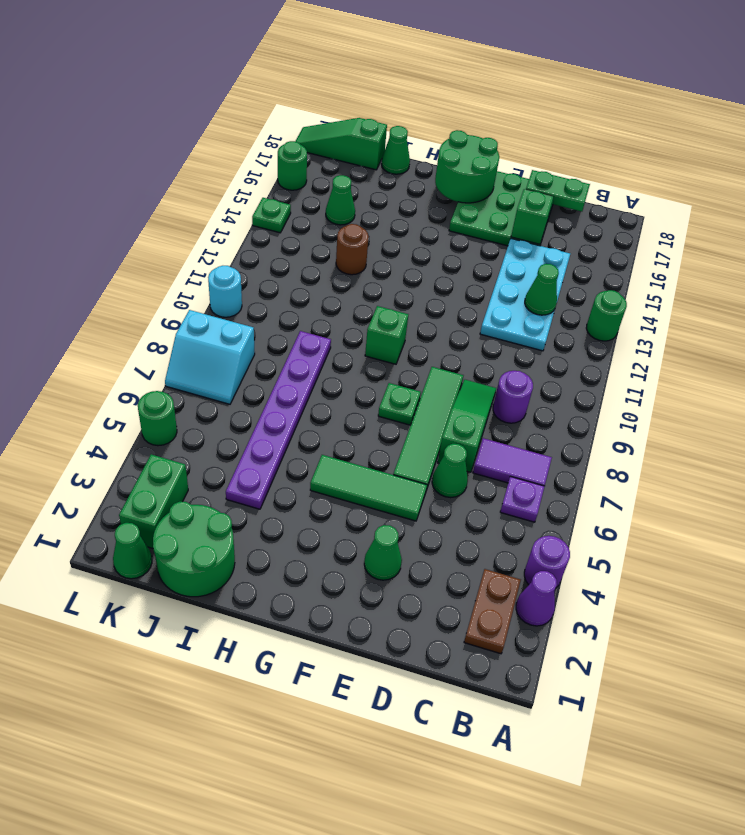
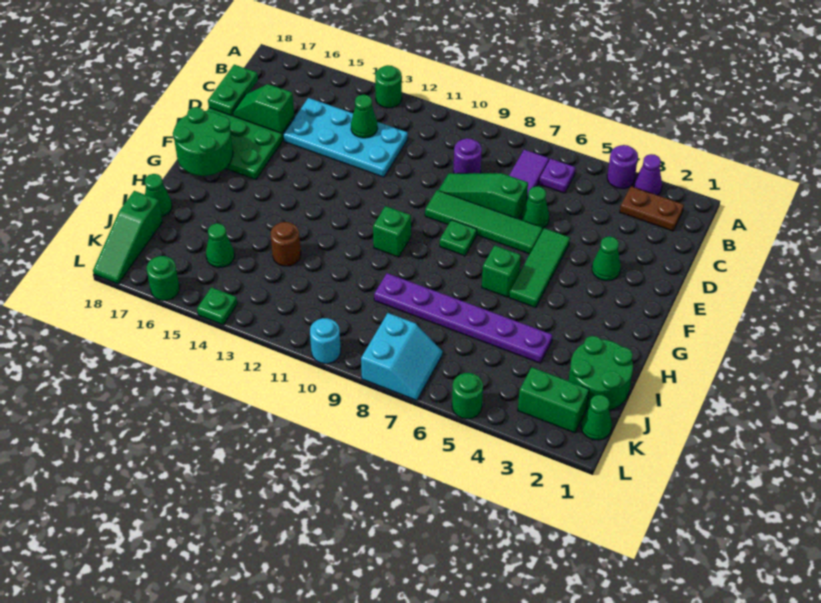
none -> green 1x1 brick [482,245,521,297]

